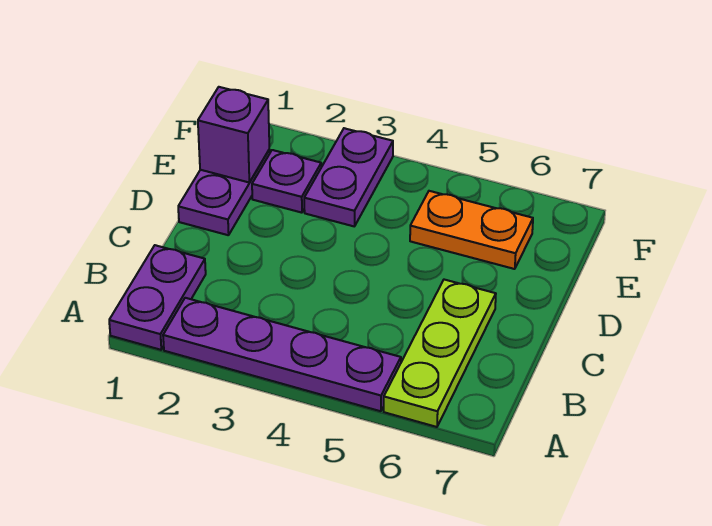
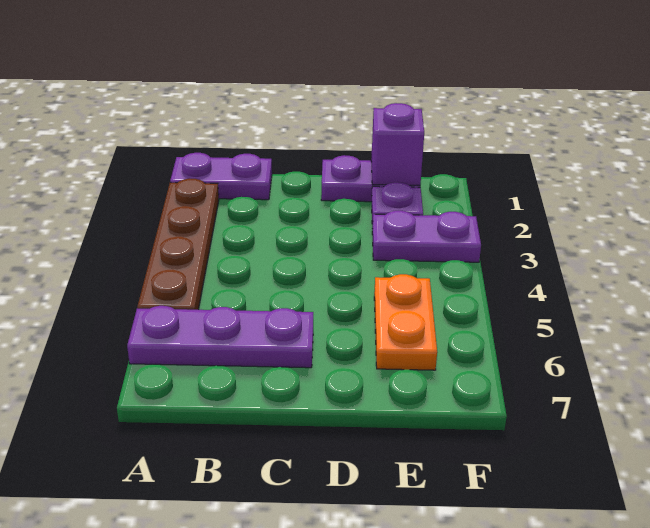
purple 1x4 plate [163,298,401,411] -> brown 1x4 plate [137,178,219,310]
lime 1x3 plate [384,280,496,427] -> purple 1x3 plate [127,306,313,368]

